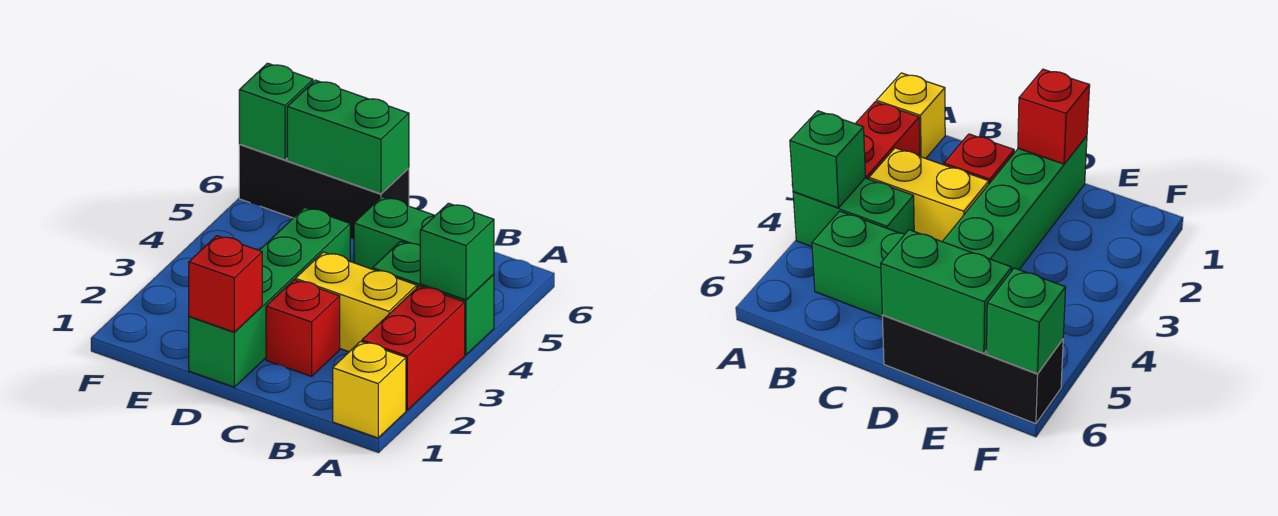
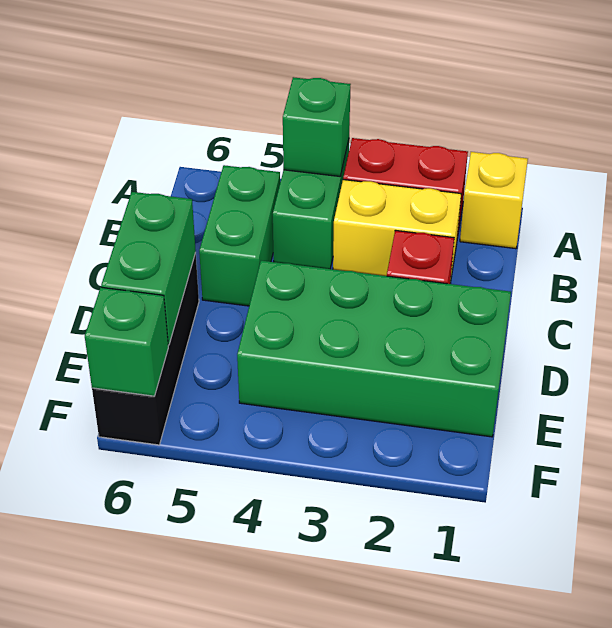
yellow 1x2 brick [295,252,417,352] -> yellow 1x2 brick turned to [333,180,461,283]
green 1x4 brick [189,208,350,387] -> green 2x4 brick [237,261,511,437]
red 1x1 brick [189,236,262,332] -> none

